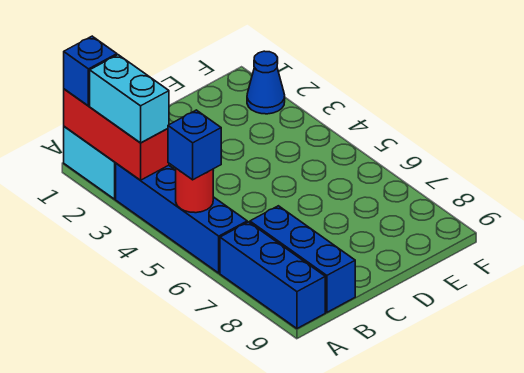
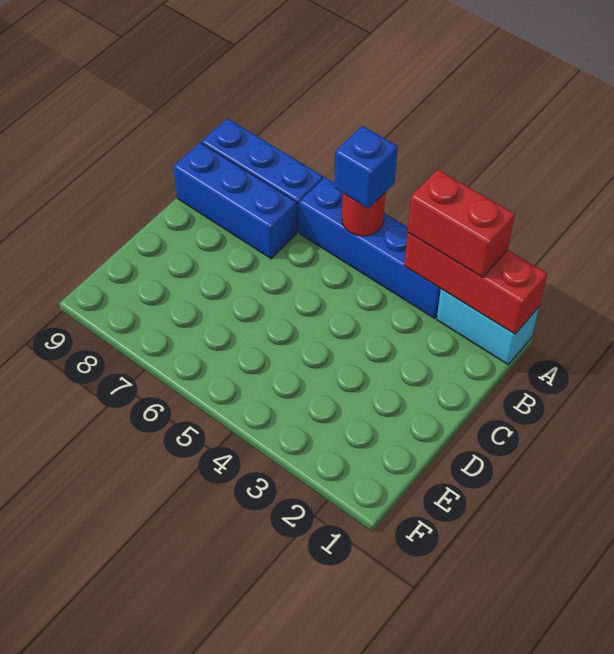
blue 1x1 brick [64,36,117,106] -> none
cyan 1x2 brick [90,55,169,143] -> red 1x2 brick [408,169,515,277]
blue 1x1 cone [247,51,285,114] -> none

